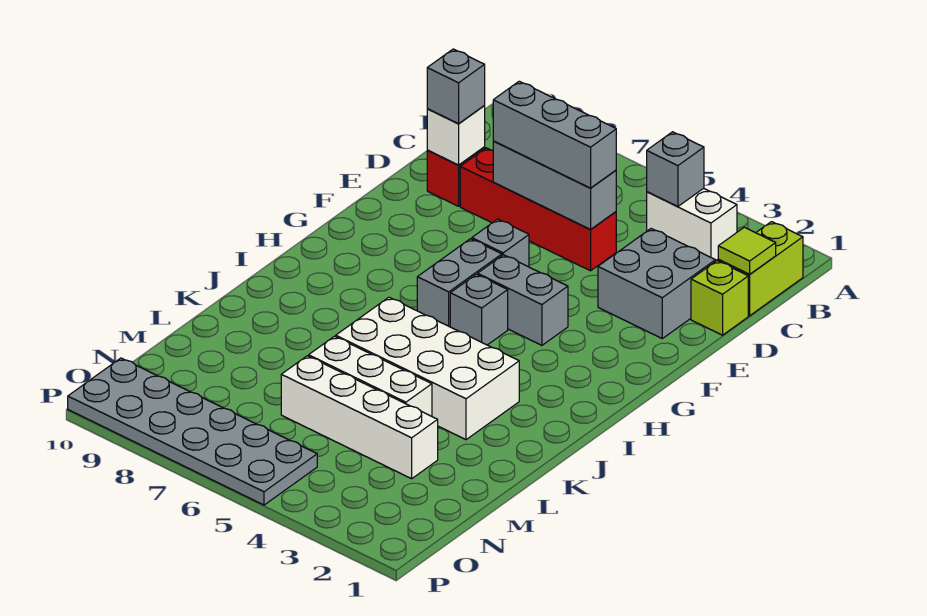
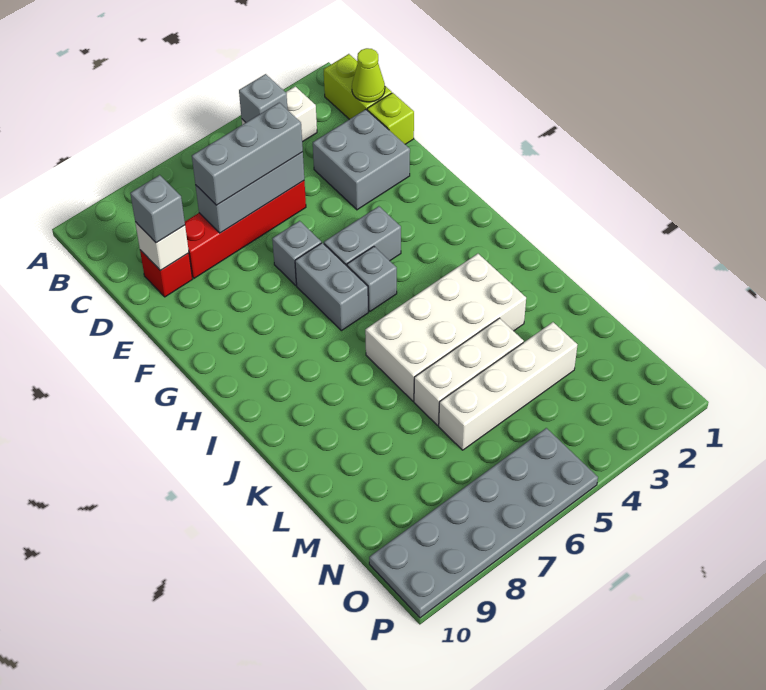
lime 1x1 tile [718,227,776,274] -> lime 1x1 cone [352,48,385,102]

